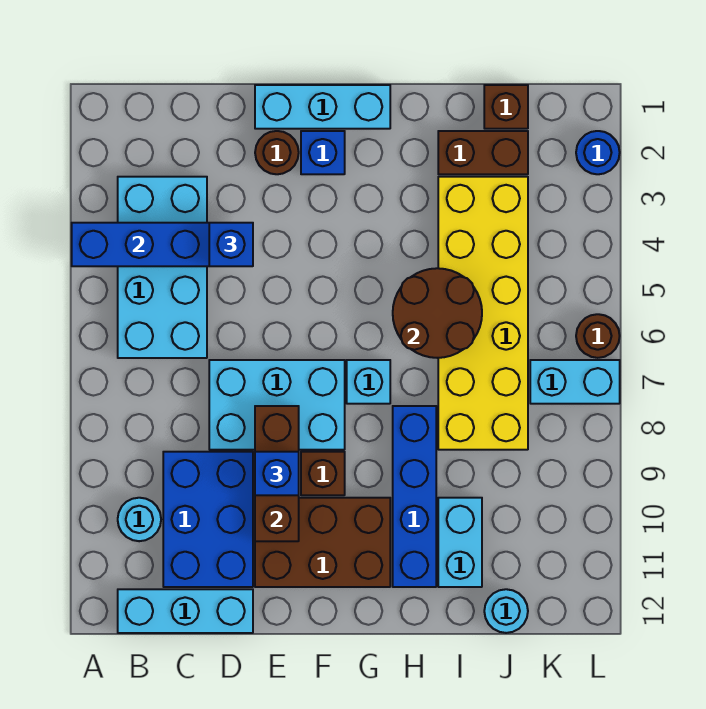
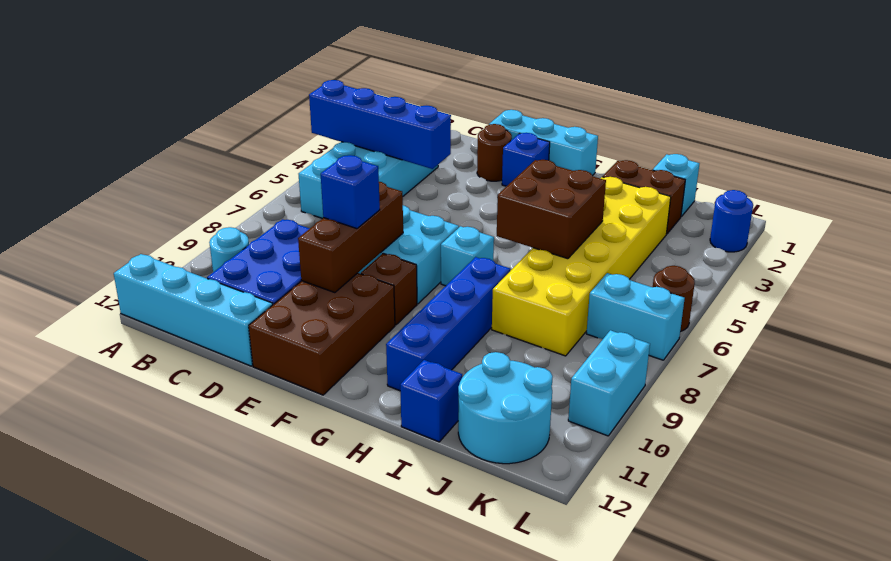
cyan 1x3 brick [118,589,253,633] -> cyan 1x4 brick [114,254,273,366]
blue 1x1 brick [209,223,253,266] -> blue 1x1 brick moved to [400,360,462,442]
brown 2x3 brick [255,498,390,587] -> brown 2x3 brick turned to [249,273,395,395]
brown 2x2 round brick [393,268,482,358] -> brown 2x2 brick [497,160,606,259]
cyan 1x2 brick [438,498,482,587] -> cyan 1x2 brick moved to [568,330,650,436]
brown 1x1 brick [484,85,528,129] -> cyan 1x1 brick [653,154,699,216]
cyan 1x1 round brick [484,589,528,633] -> cyan 2x2 round brick [458,352,553,464]

